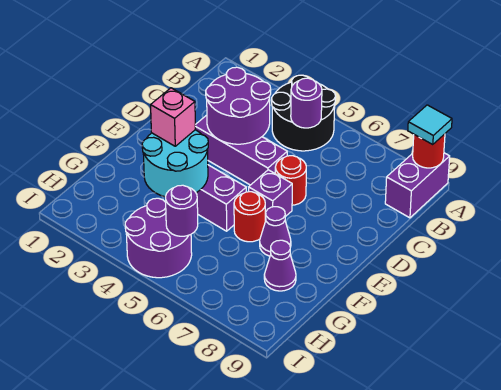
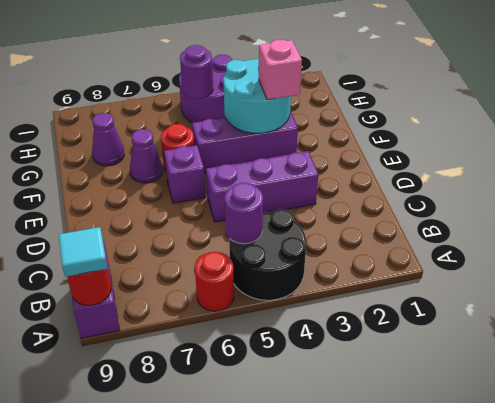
purple 2x2 round brick [206,67,271,144] -> none
red 1x1 round brick [275,156,306,205] -> red 1x1 round brick moved to [195,252,234,311]

